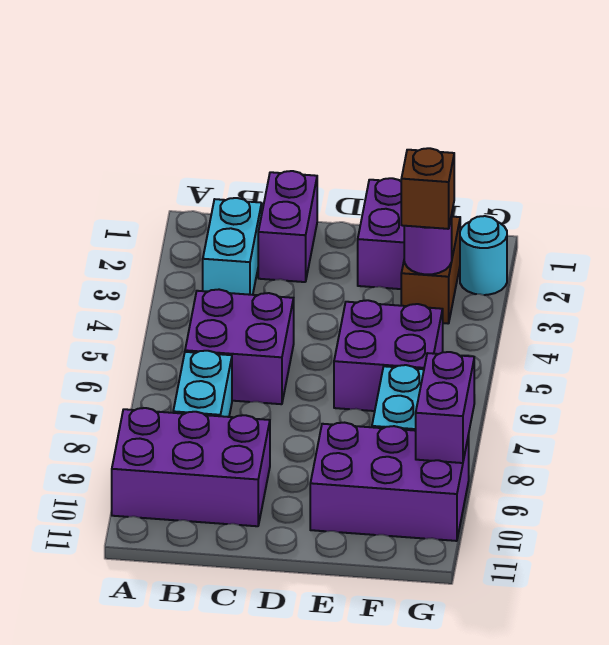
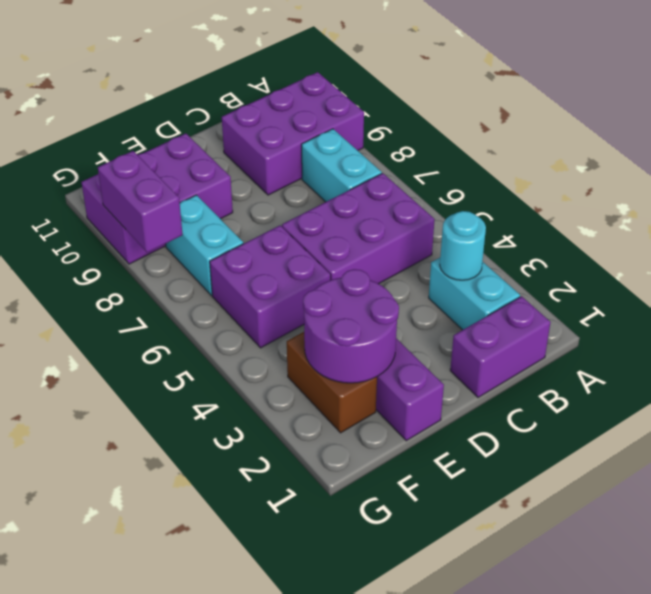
purple 2x2 brick [185,290,294,404] -> purple 2x3 brick [282,173,435,284]
purple 1x2 brick [258,171,317,282] -> purple 1x2 brick turned to [450,296,551,398]
purple 1x1 round brick [404,215,452,275] -> purple 2x2 round brick [303,269,399,383]
brown 1x1 brick [401,148,454,229] -> none
cyan 1x1 round brick [460,216,507,295] -> cyan 1x1 round brick moved to [440,211,486,280]

